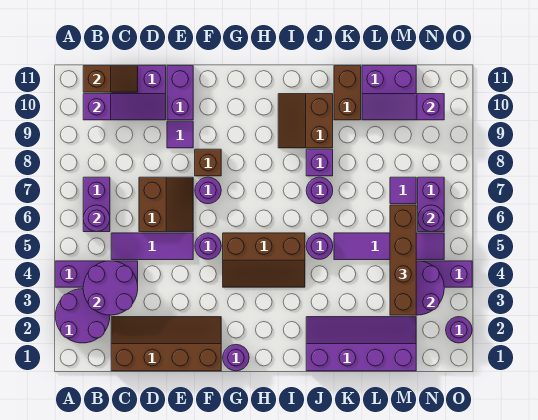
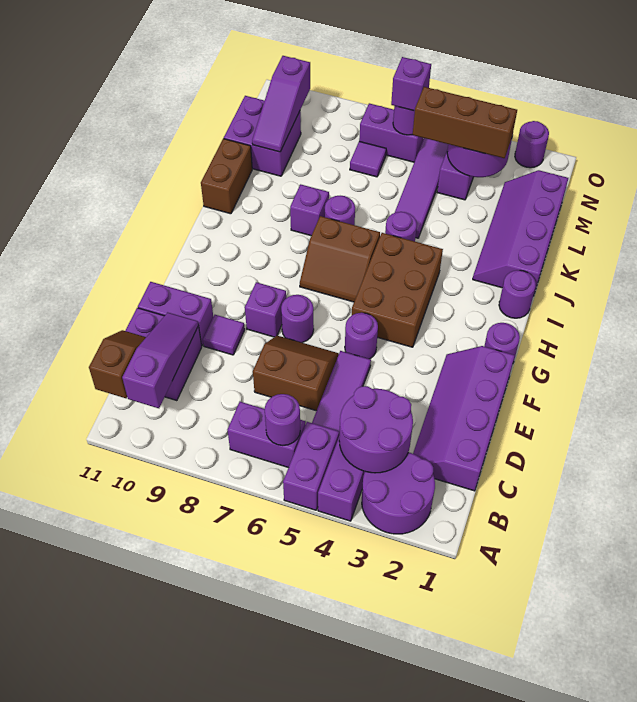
none -> purple 1x2 brick [283,422,339,510]
brown 2x4 slope [111,317,221,371] -> purple 2x4 slope [413,346,515,491]
brown 1x1 brick [195,149,221,176] -> purple 1x1 brick [245,282,286,337]
brown 2x3 slope [223,233,305,287] -> brown 2x3 brick [352,233,443,347]
none -> purple 1x1 round brick [499,270,536,318]
brown 2x2 slope [278,94,333,148] -> brown 2x2 slope moved to [300,216,380,302]
brown 1x2 brick [334,66,361,120] -> brown 1x2 brick turned to [201,139,252,214]
brown 1x4 brick [390,205,416,315] -> brown 1x3 brick [413,87,517,158]
none -> purple 1x1 brick [391,57,431,111]

